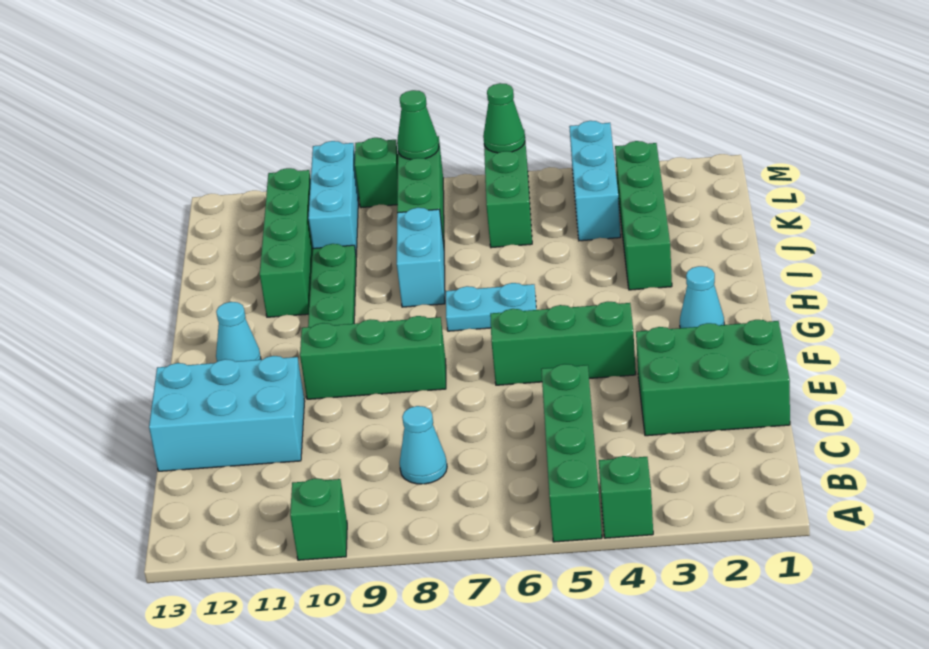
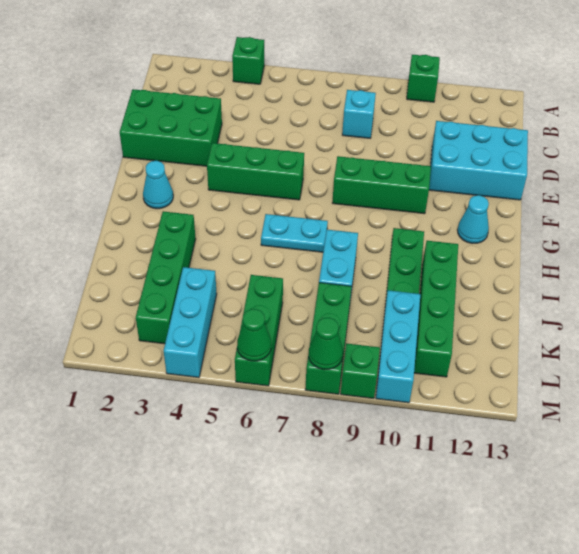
green 1x4 brick [541,364,602,542] -> none
cyan 1x1 cone [400,406,447,484] -> cyan 1x1 brick [342,90,376,138]

